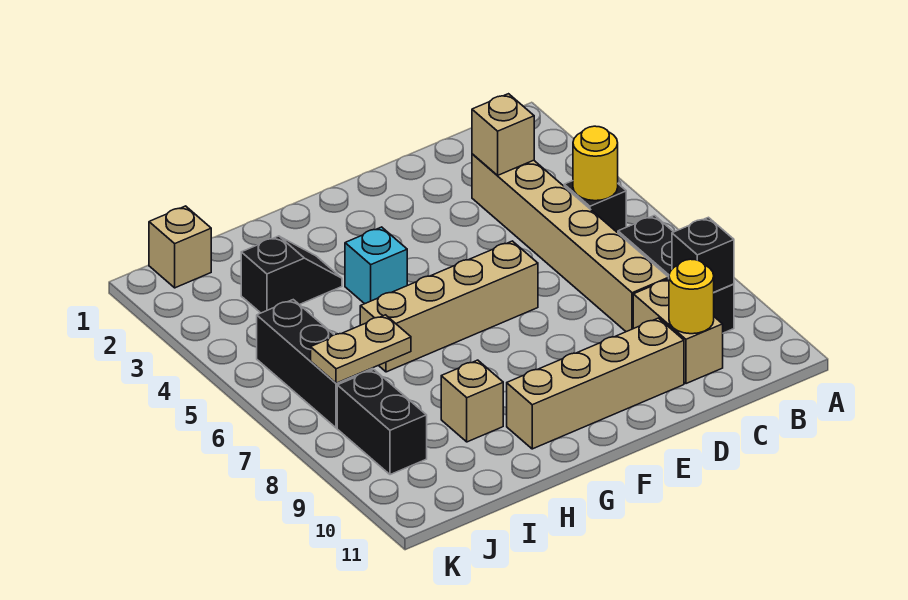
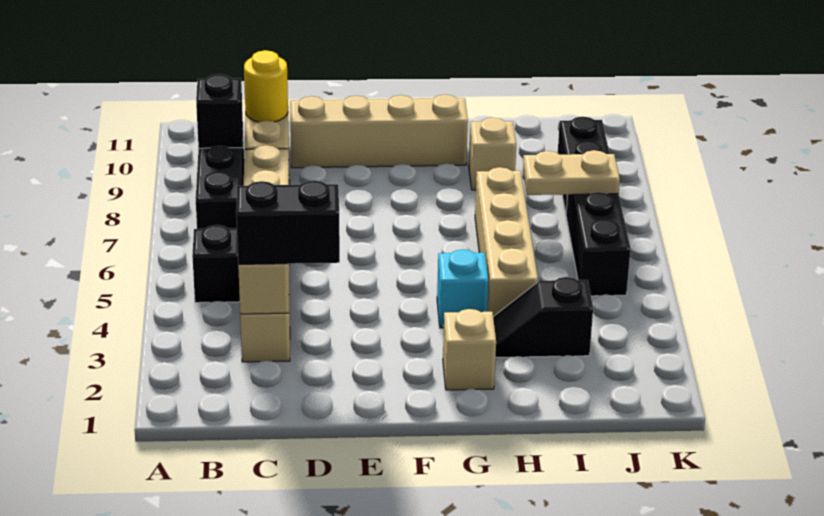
yellow 1x1 round brick [573,126,618,201] -> none
none -> black 1x2 brick [236,181,340,264]
tan 1x4 brick [360,241,538,372] -> tan 1x4 brick turned to [475,167,538,317]
tan 1x1 brick [149,206,211,288] -> tan 1x1 brick moved to [443,309,496,390]

